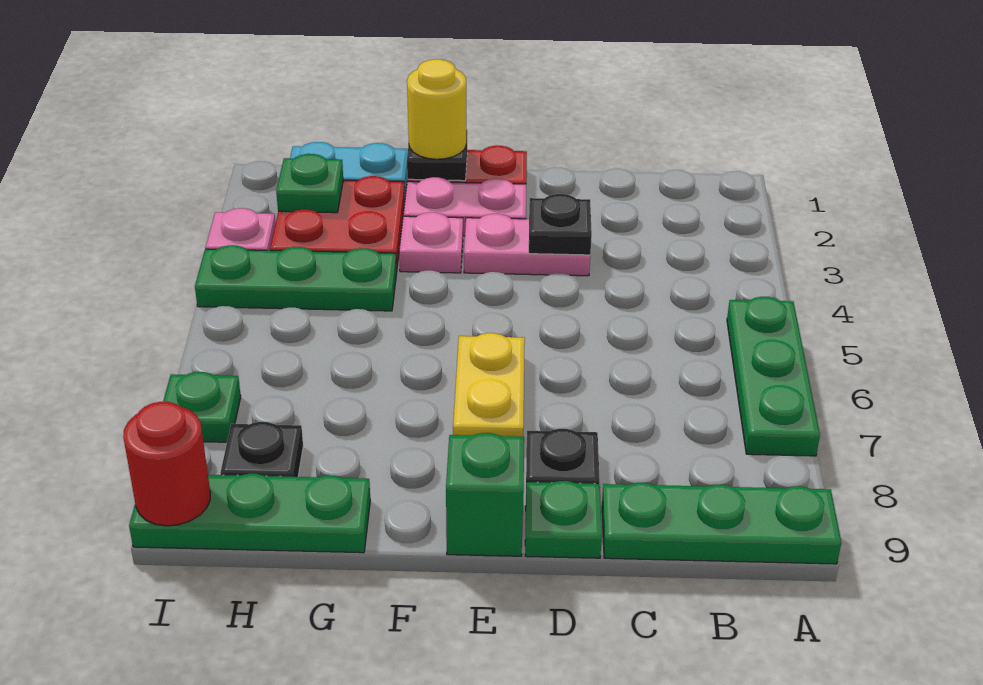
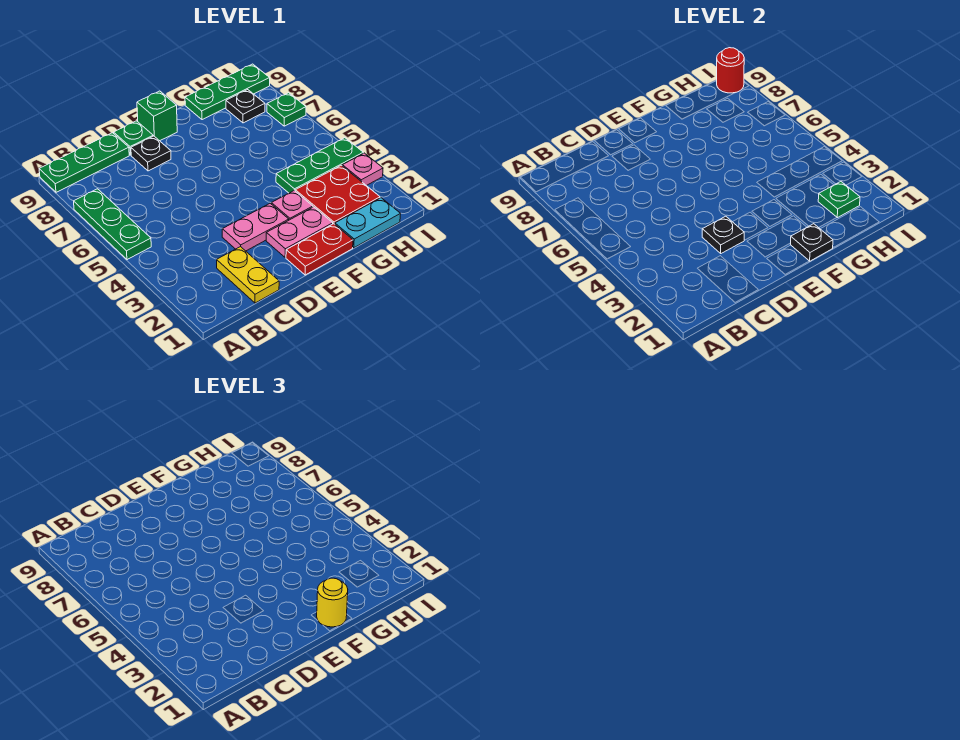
yellow 1x2 plate [453,333,525,437] -> yellow 1x2 plate moved to [217,247,279,303]

